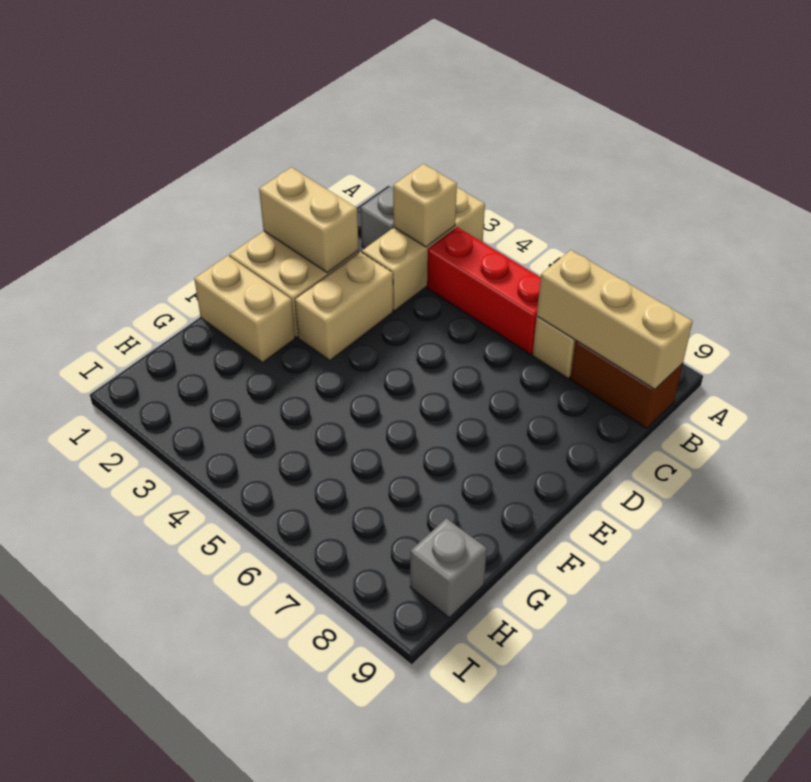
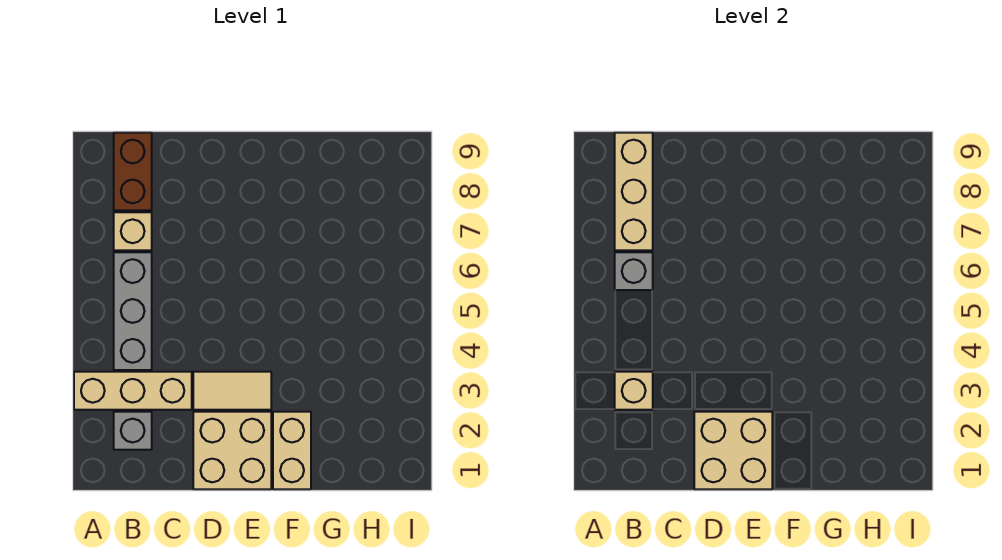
red 1x3 brick [427,227,541,354] -> grey 1x3 brick [114,252,152,370]
tan 1x2 brick [259,167,359,273] -> tan 2x2 brick [694,412,772,489]
tan 1x2 brick [295,252,393,361] -> tan 1x2 tile [193,372,271,410]
grey 1x1 brick [410,518,487,618] -> grey 1x1 brick moved to [615,252,653,290]

